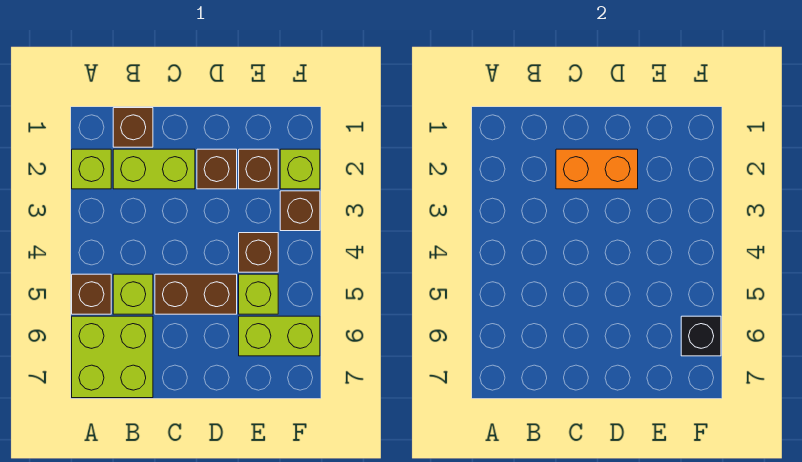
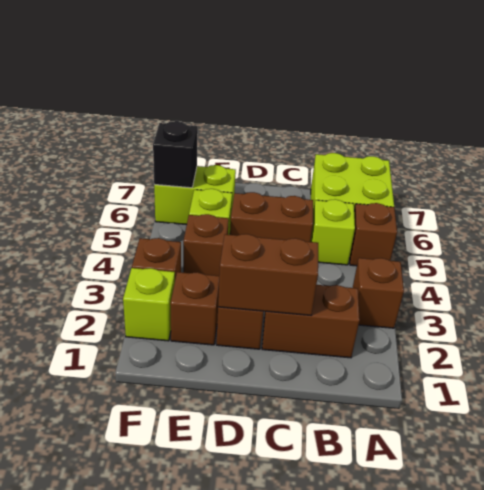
lime 1x1 brick [72,149,111,189] -> none
brown 1x1 brick [113,108,153,147] -> brown 1x1 brick moved to [353,258,404,328]
lime 1x2 brick [113,149,195,189] -> brown 1x2 brick [262,285,360,358]
orange 1x2 brick [556,149,638,189] -> brown 1x2 brick [218,234,318,315]

